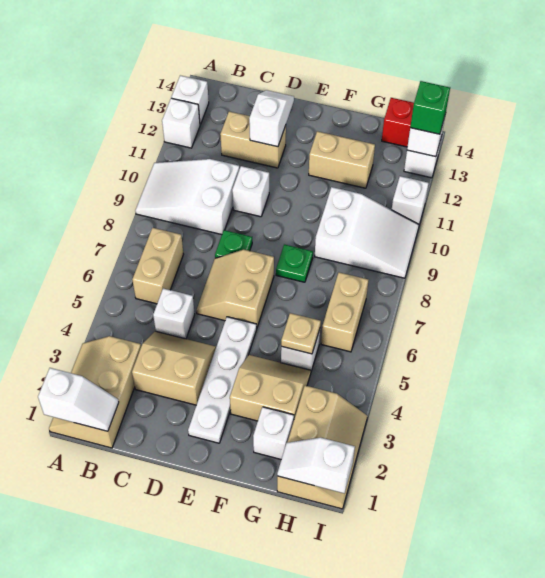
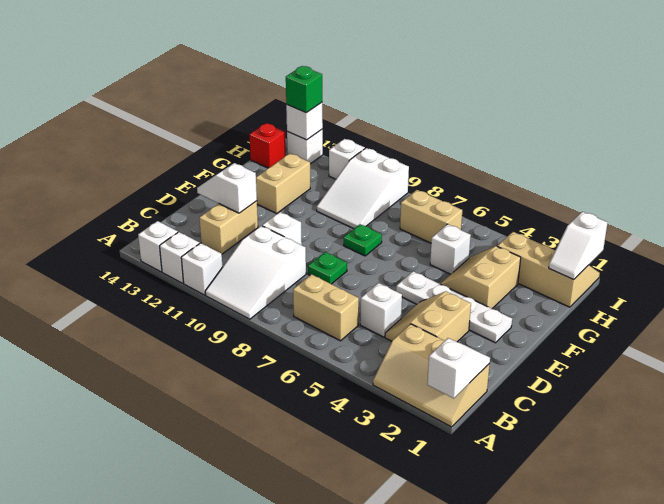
tan 2x2 slope [196,250,274,327] -> none
white 1x1 brick [253,407,294,459] -> white 1x1 brick moved to [181,243,222,295]
tan 1x1 plate [281,313,321,354] -> none
white 2x3 slope [315,187,419,278] -> white 2x3 slope turned to [317,148,409,229]

